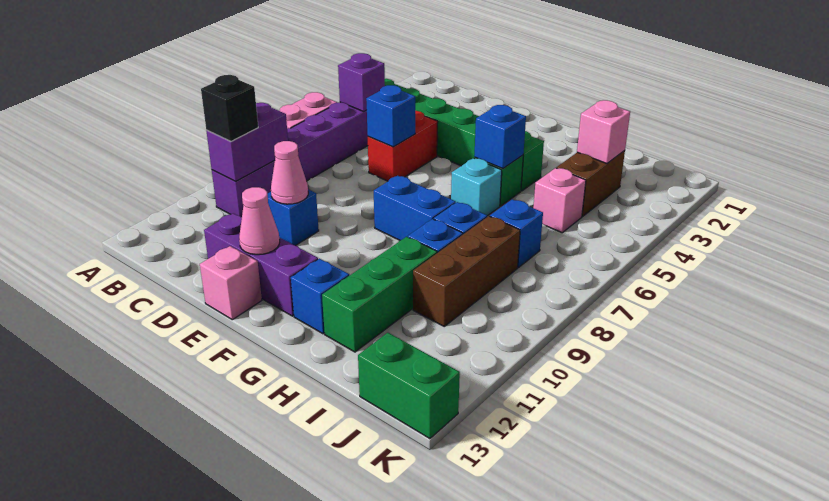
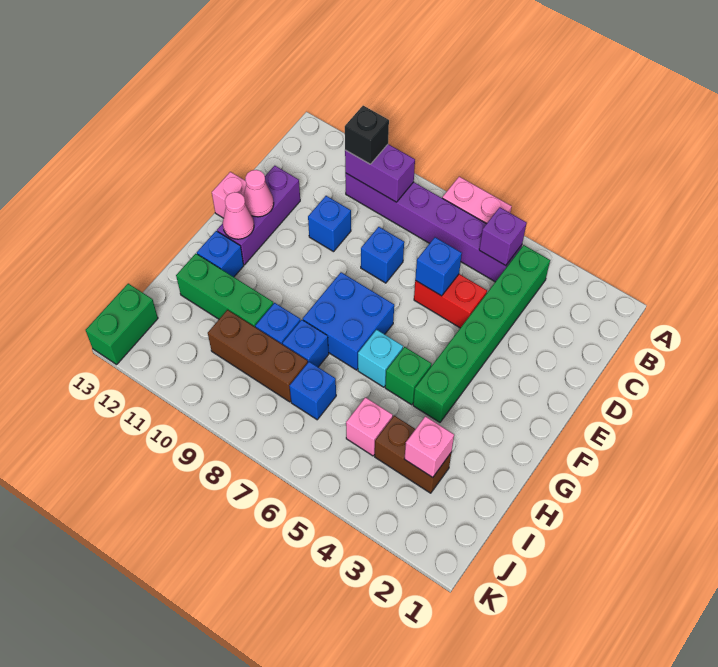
pink 1x1 cone [271,141,308,204] -> pink 1x1 cone moved to [223,192,254,239]
blue 1x2 brick [374,176,456,240] -> blue 2x2 brick [303,272,394,370]
blue 1x1 brick [474,105,526,169] -> blue 1x1 brick moved to [361,227,404,283]

